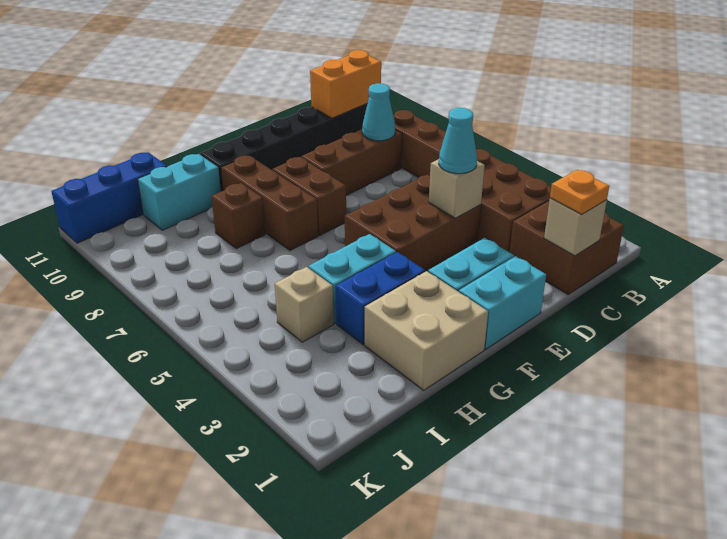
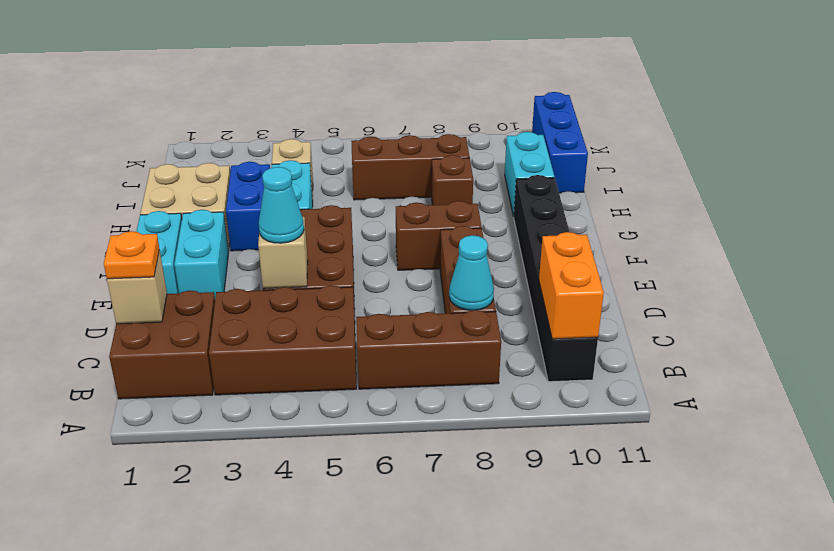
brown 1x3 brick [221,155,318,251] -> brown 1x3 brick moved to [351,134,470,200]

